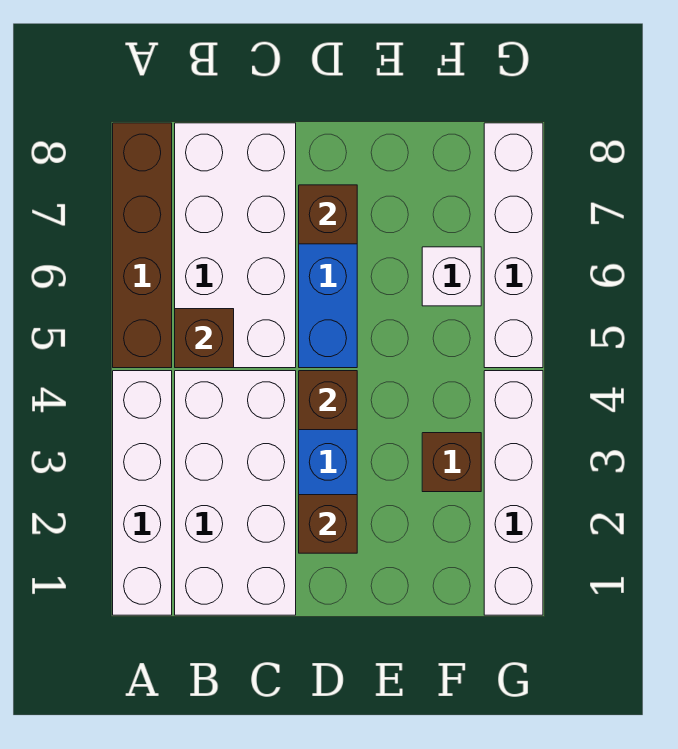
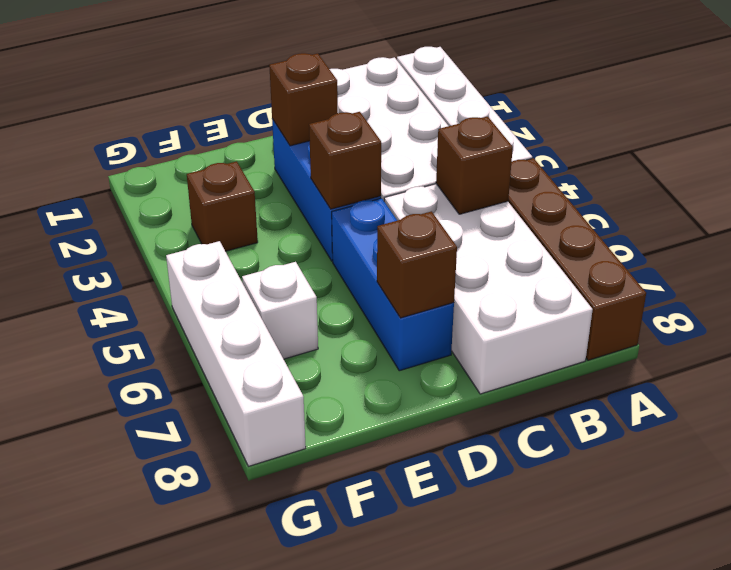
white 1x4 brick [484,371,543,615] -> none

